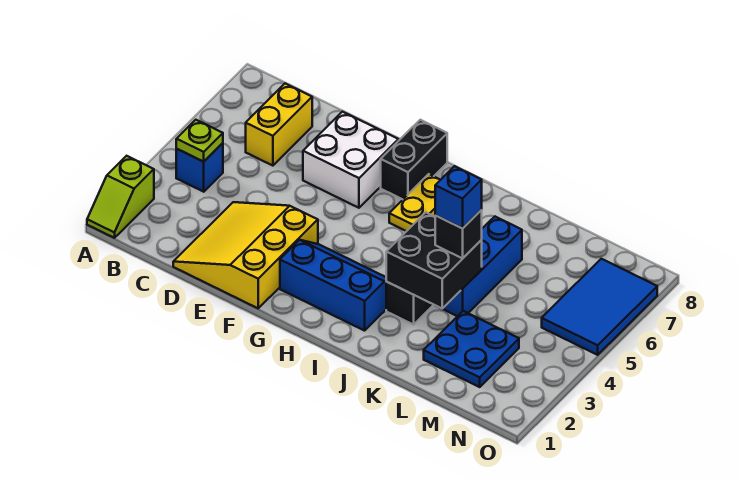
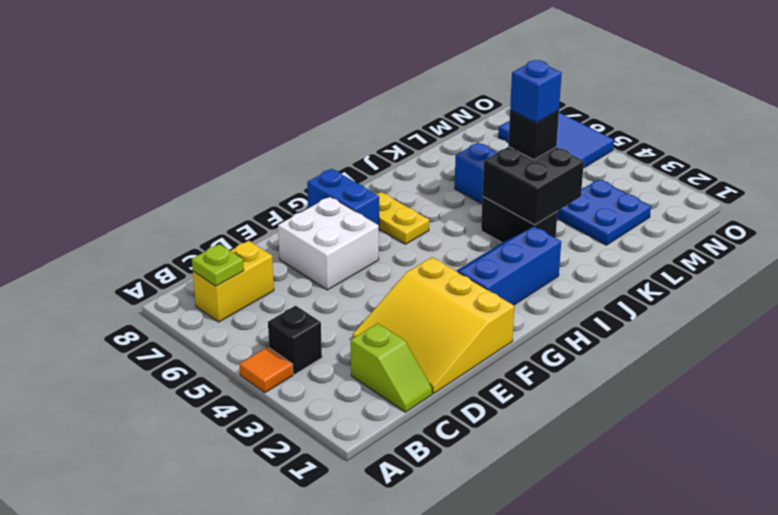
lime 1x2 slope [87,156,154,238] -> lime 1x2 slope moved to [351,323,432,412]
none -> orange 1x1 tile [239,347,293,393]
blue 1x1 brick [176,143,223,192] -> black 1x1 brick [268,306,322,375]
lime 1x1 plate [176,120,223,162] -> lime 1x1 plate moved to [192,244,244,286]
yellow 1x2 brick [246,84,312,166] -> yellow 1x2 brick turned to [193,241,274,322]
black 1x2 brick [381,120,447,199] -> blue 1x2 brick [307,169,379,225]

